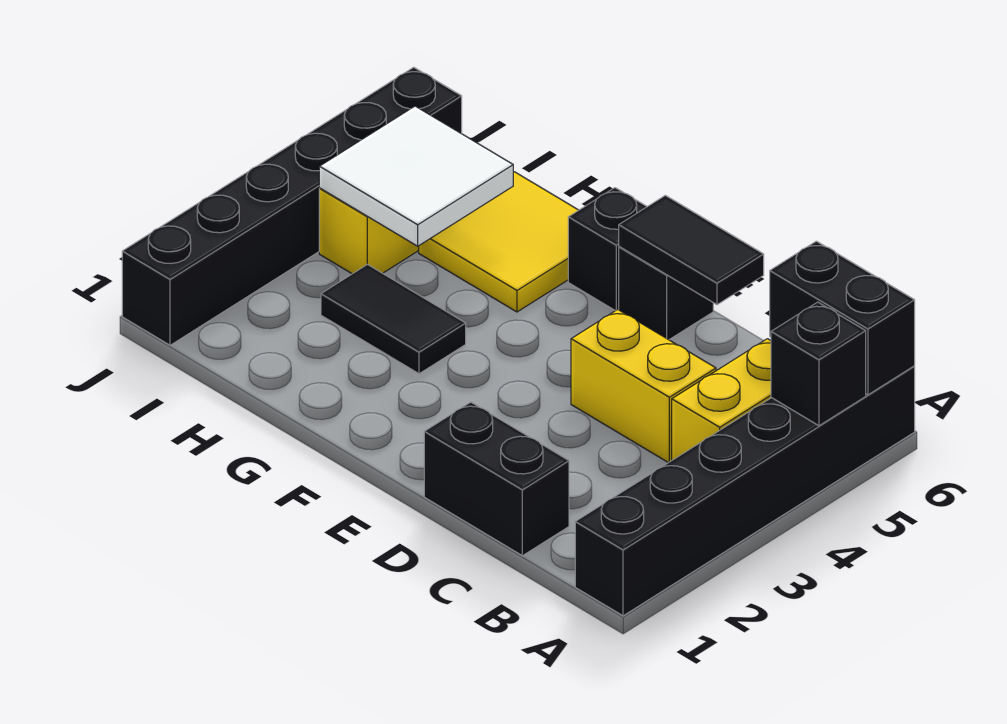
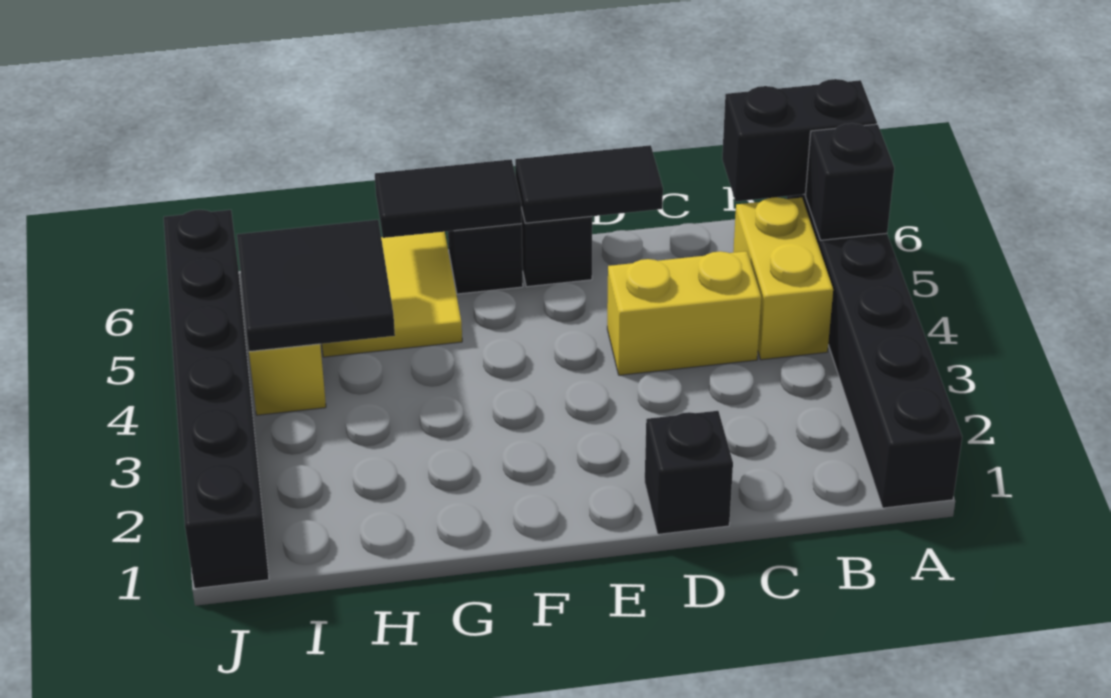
black 1x2 brick [424,402,569,556] -> black 1x1 brick [645,411,733,534]
black 1x2 tile [321,264,466,374] -> black 1x2 tile moved to [375,159,522,238]
white 2x2 tile [319,106,513,246] -> black 2x2 tile [237,220,395,352]

